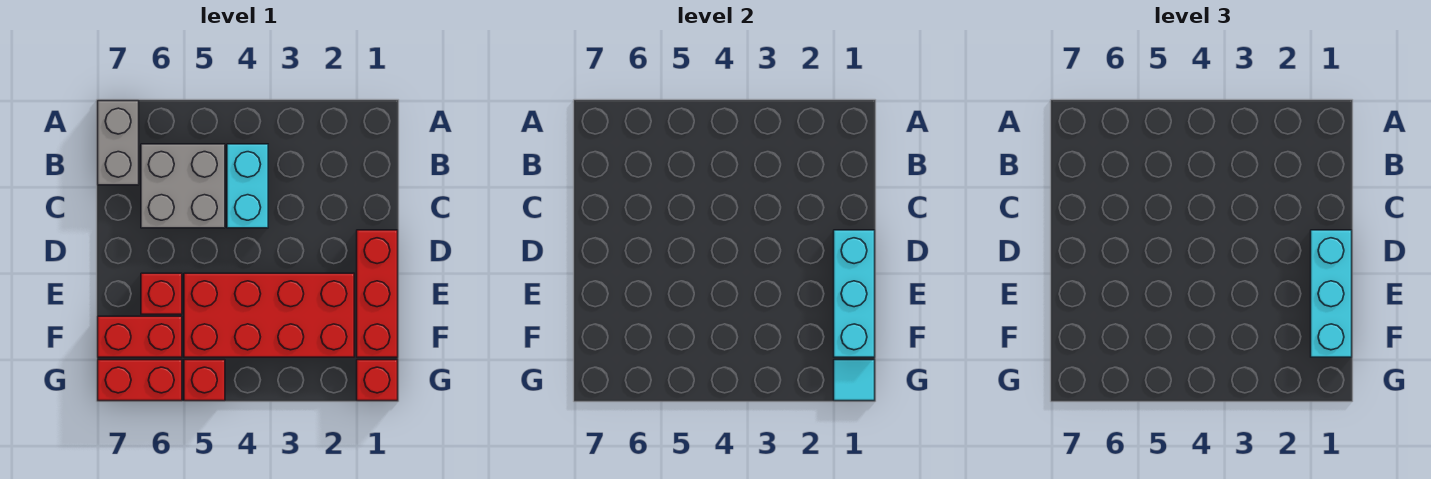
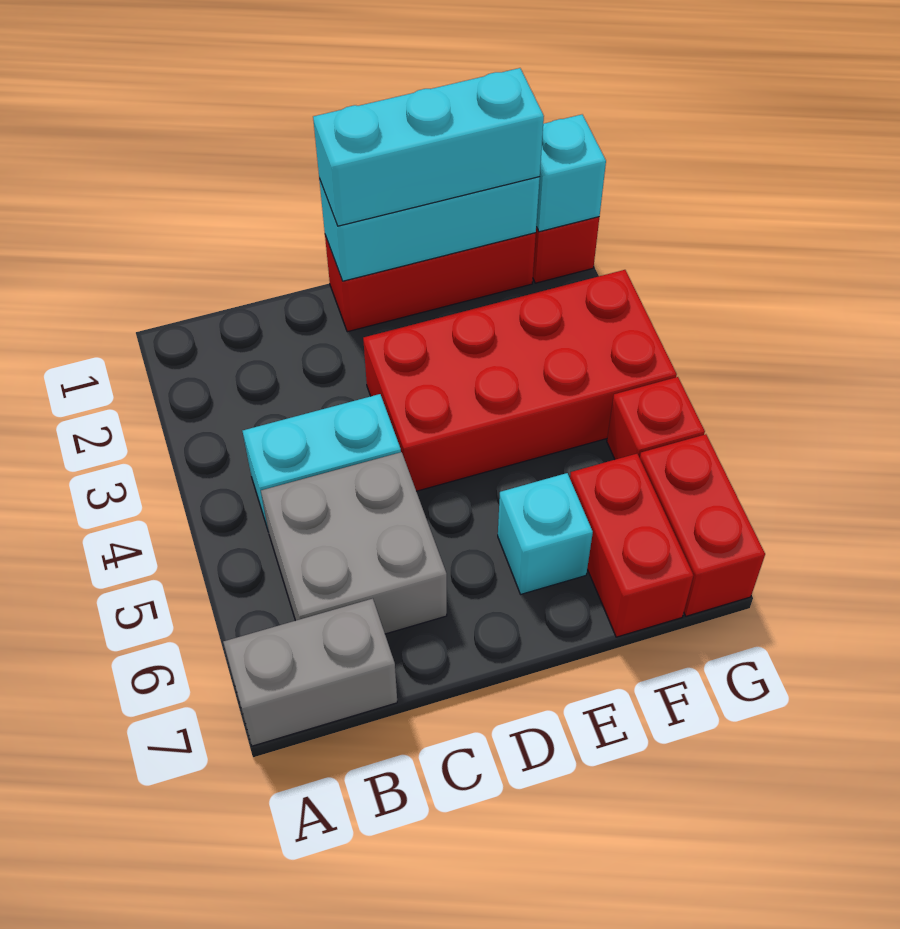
red 2x4 brick [184,273,354,357] -> red 2x4 brick turned to [363,270,677,491]
red 1x1 brick [141,273,182,314] -> cyan 1x1 brick [498,473,593,594]
cyan 1x1 tile [834,360,875,401] -> cyan 1x1 brick [536,115,606,232]

